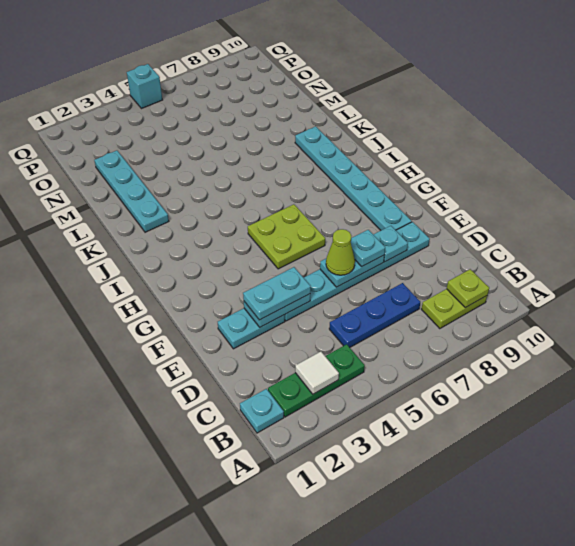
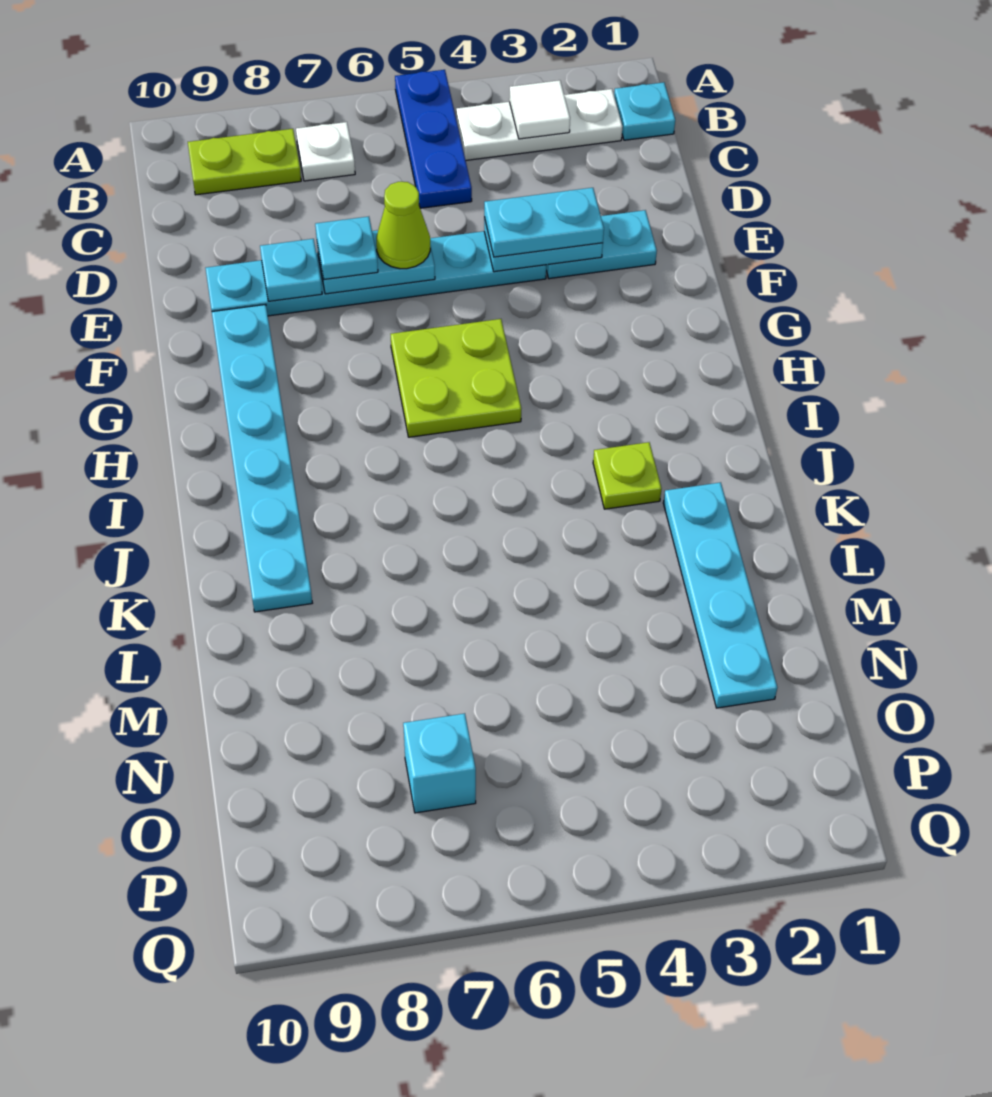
green 1x3 plate [268,344,365,417] -> white 1x3 plate [456,89,623,160]
none -> white 1x1 plate [296,122,355,181]
lime 1x1 plate [447,269,489,308] -> lime 1x1 plate moved to [593,442,662,509]
blue 1x3 plate [329,283,420,347] -> blue 1x3 plate turned to [395,70,472,208]
cyan 1x1 brick [127,64,162,109] -> cyan 1x1 brick moved to [403,713,476,813]

